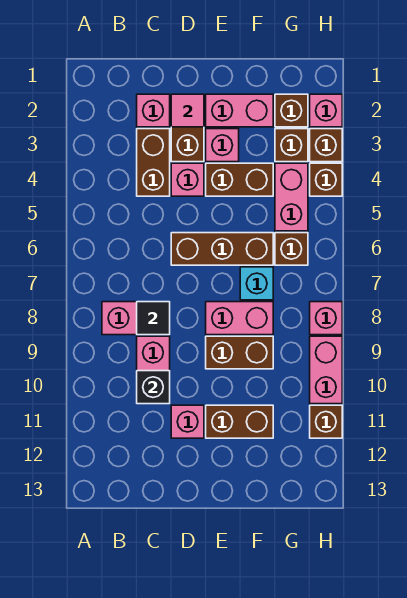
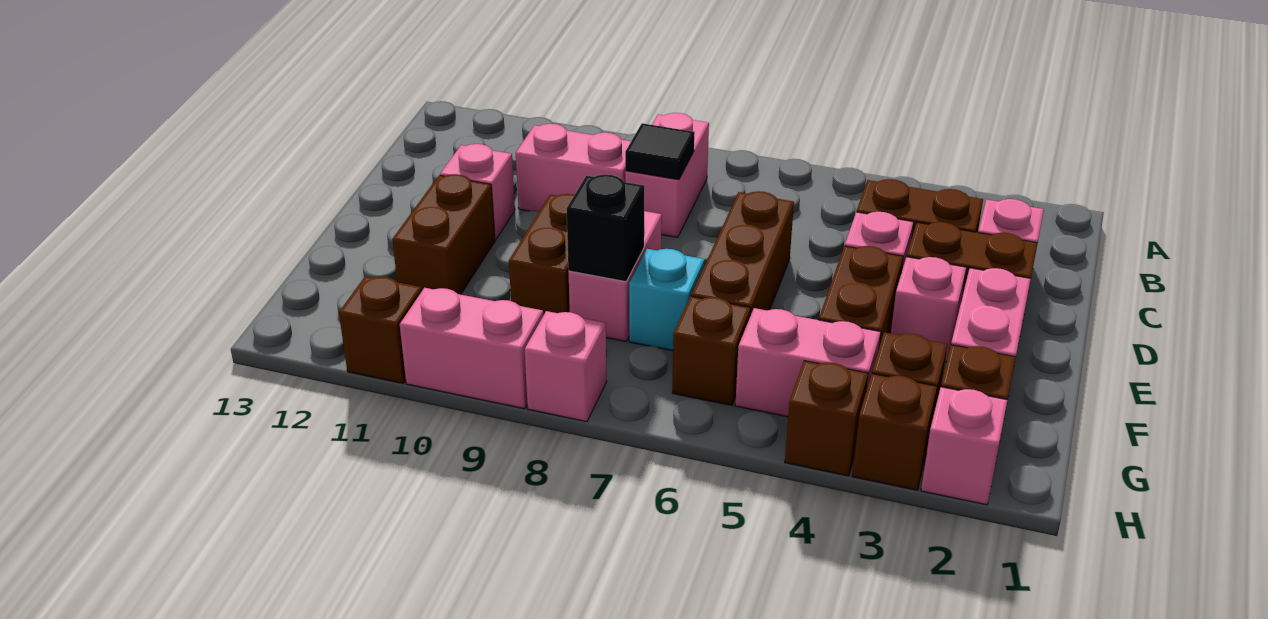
black 1x1 brick [137,371,170,404] -> black 1x1 brick moved to [567,175,644,282]
pink 1x1 tile [171,94,204,127] -> none

